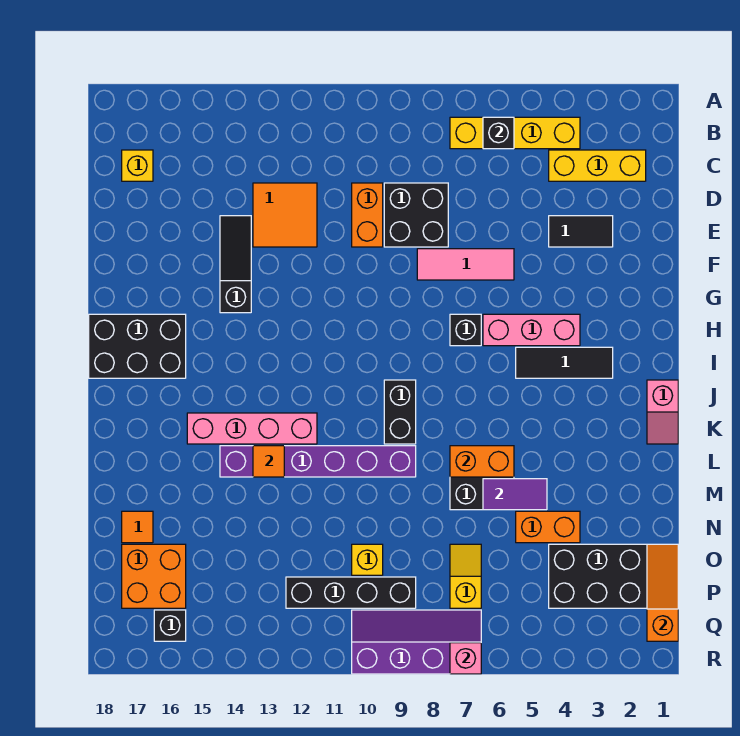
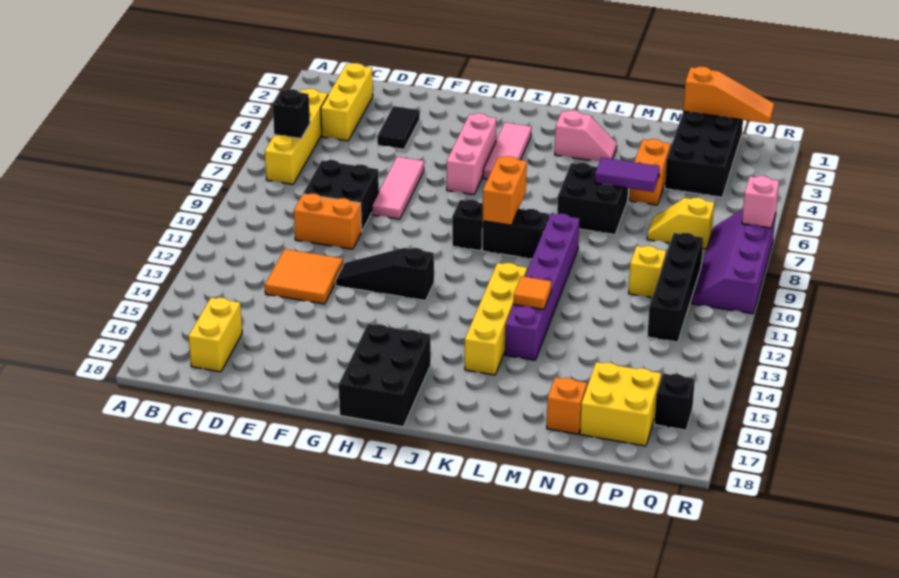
yellow 1x1 brick [122,150,153,181] -> yellow 1x2 brick [189,298,242,372]
black 1x3 slope [220,216,251,313] -> black 1x3 slope moved to [336,248,434,301]
black 1x1 brick [450,314,481,346] -> black 1x1 brick moved to [452,200,483,251]
black 1x3 tile [516,347,613,378] -> pink 1x3 tile [483,123,531,179]
pink 1x2 slope [647,380,678,444] -> pink 1x2 slope moved to [555,111,617,161]
pink 1x4 brick [187,413,317,444] -> yellow 1x4 brick [465,263,527,375]
orange 1x2 brick [450,446,514,477] -> orange 1x2 brick moved to [483,156,527,225]
purple 1x2 tile [483,479,547,510] -> purple 1x2 tile turned to [595,157,660,192]
orange 1x1 tile [122,511,153,543] -> orange 1x1 brick [547,377,587,434]
orange 1x3 slope [647,544,678,641] -> orange 1x3 slope turned to [683,67,774,124]
orange 2x2 brick [122,544,186,608] -> yellow 2x2 brick [580,362,661,446]

